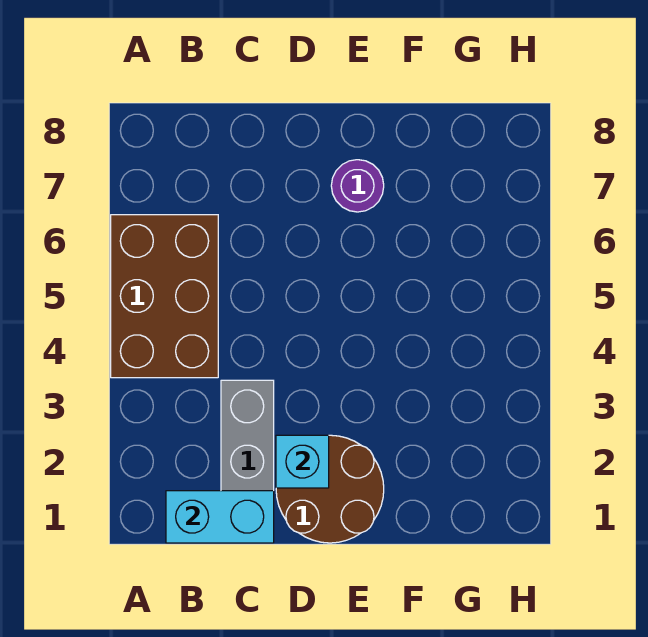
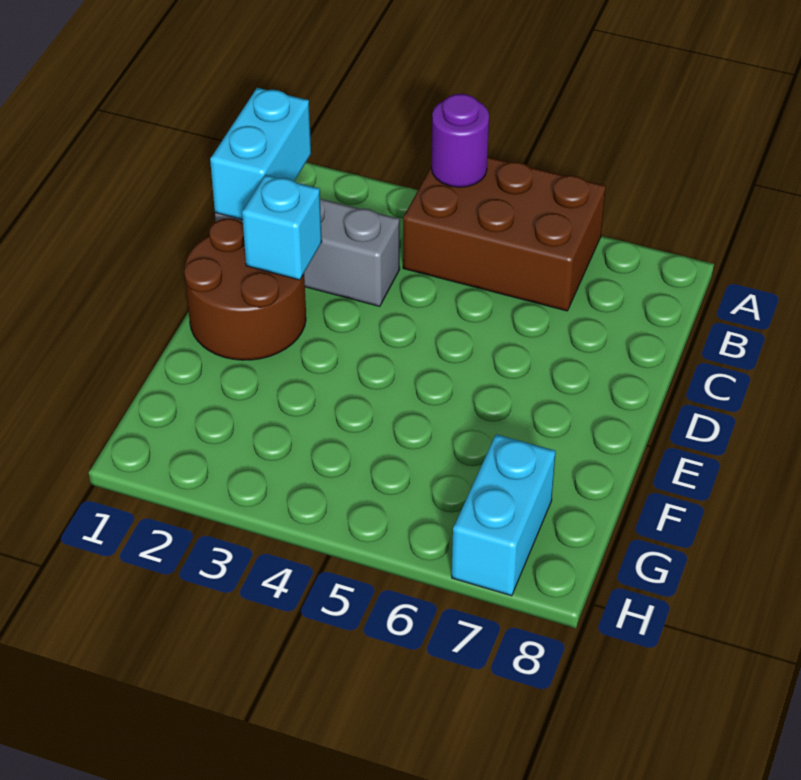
purple 1x1 round brick [331,160,384,212] -> purple 1x1 round brick moved to [431,94,489,187]
none -> cyan 1x2 brick [452,434,556,596]

